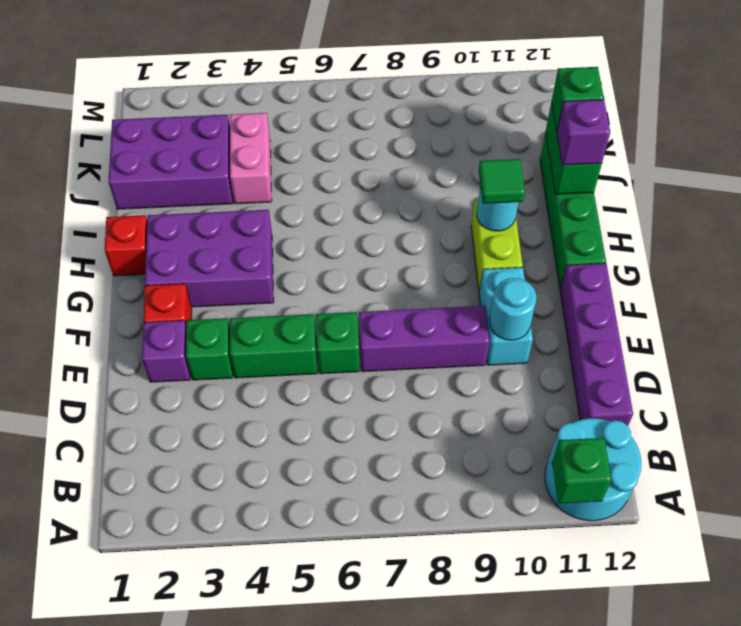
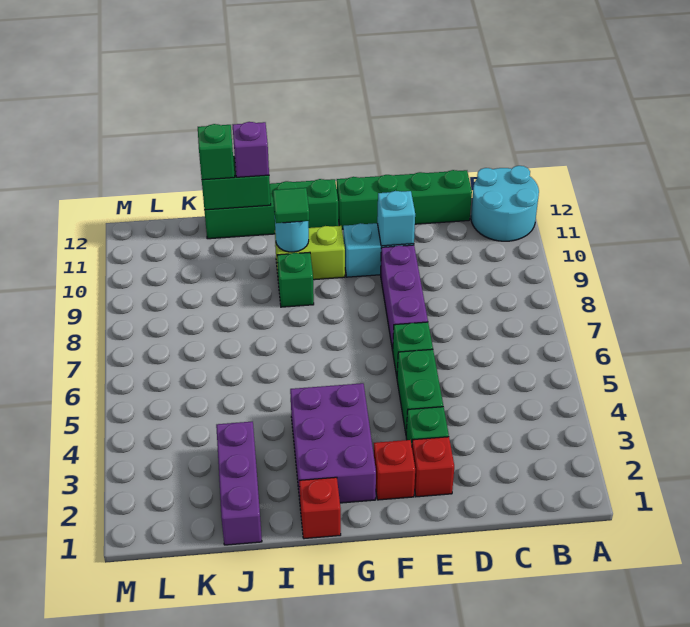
green 1x1 brick [552,438,611,504] -> green 1x1 brick moved to [277,252,314,307]
purple 1x4 brick [560,263,633,426] -> green 1x4 brick [337,170,472,229]
purple 1x1 brick [142,321,191,382] -> red 1x1 brick [412,437,454,497]
cyan 1x1 round brick [490,278,536,340] -> cyan 1x1 brick [377,191,415,246]
purple 2x3 brick [108,115,233,209] -> purple 1x3 brick [216,422,262,545]
pink 1x2 brick [230,113,272,204] -> none

